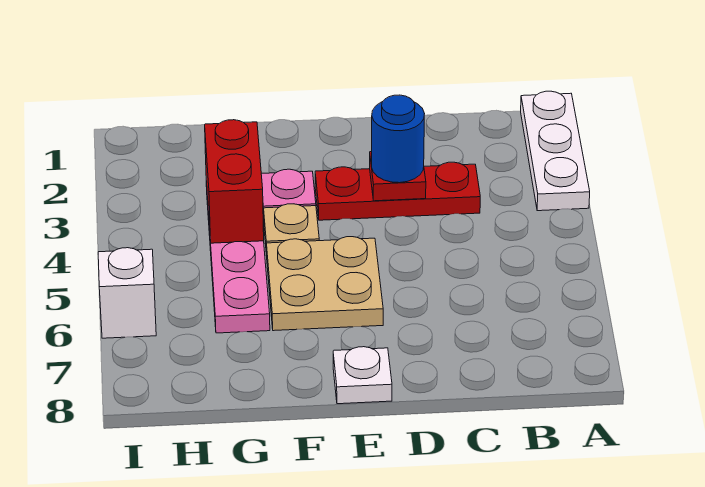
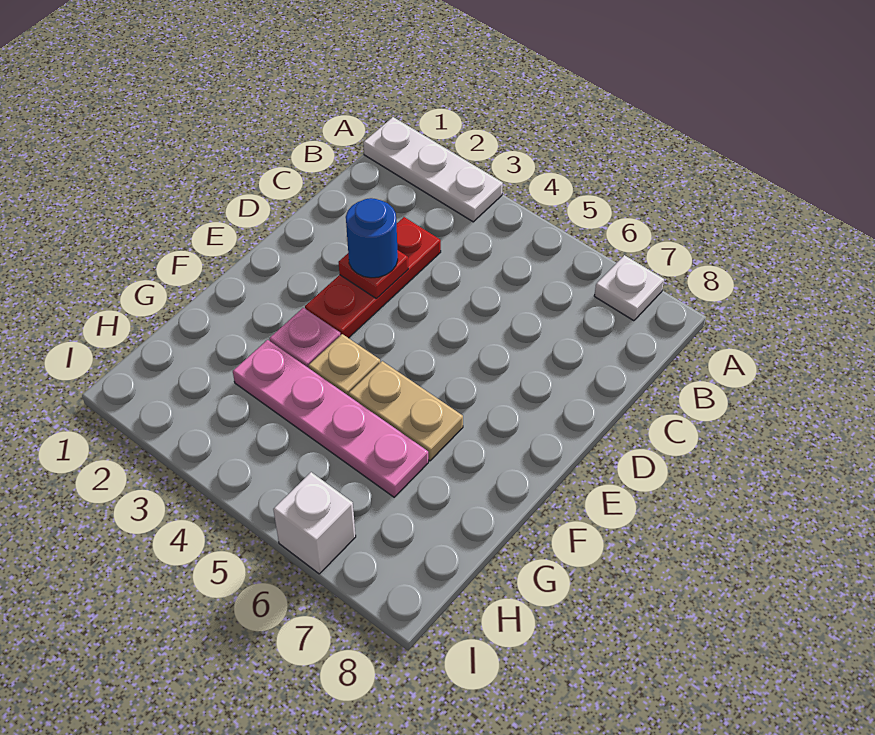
tan 2x2 plate [266,237,383,331] -> tan 1x2 plate [349,361,463,461]
white 1x1 plate [333,347,392,404] -> white 1x1 plate moved to [594,255,664,321]
red 1x2 brick [205,120,264,243] -> none

